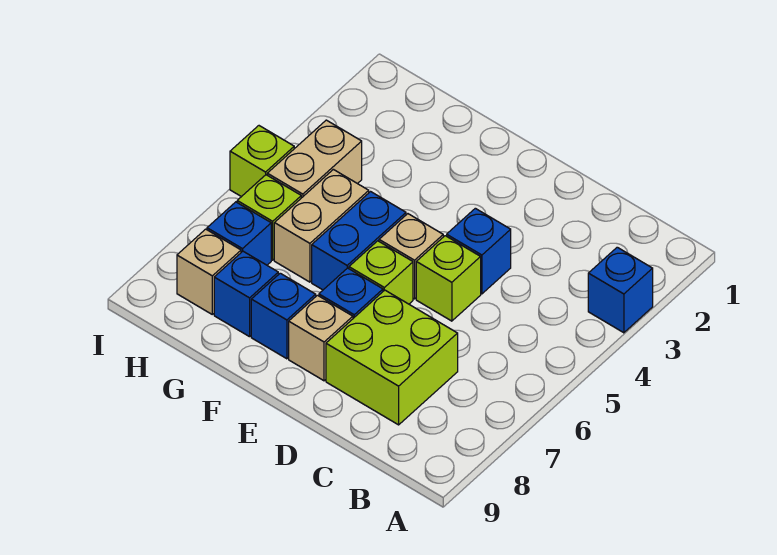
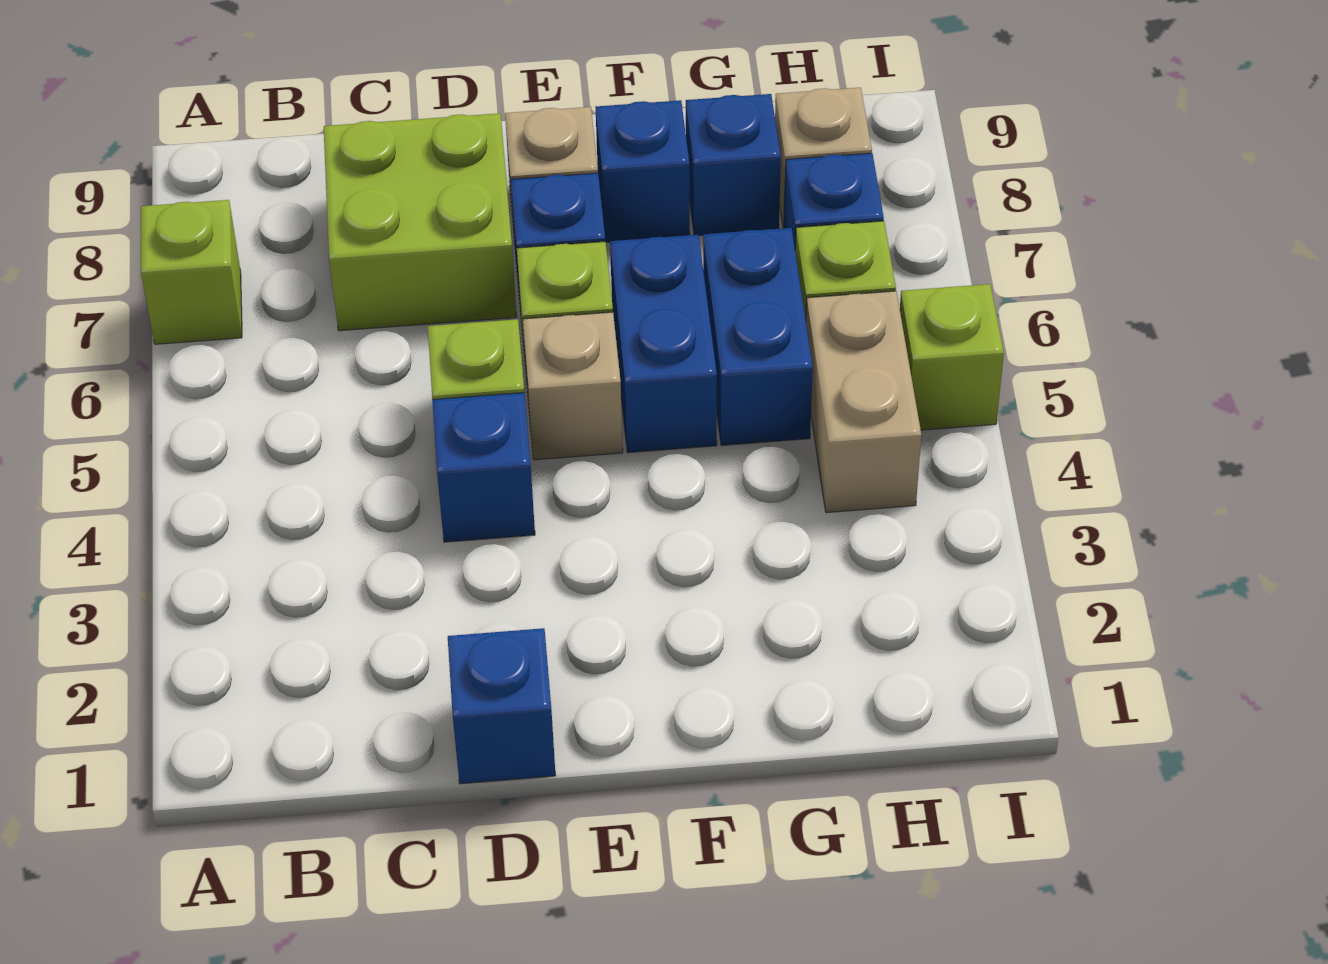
blue 1x1 brick [588,247,653,333] -> blue 1x1 brick moved to [448,628,556,784]
none -> lime 1x1 brick [141,200,242,344]
tan 1x2 brick [274,169,369,282] -> blue 1x2 brick [703,228,813,445]

